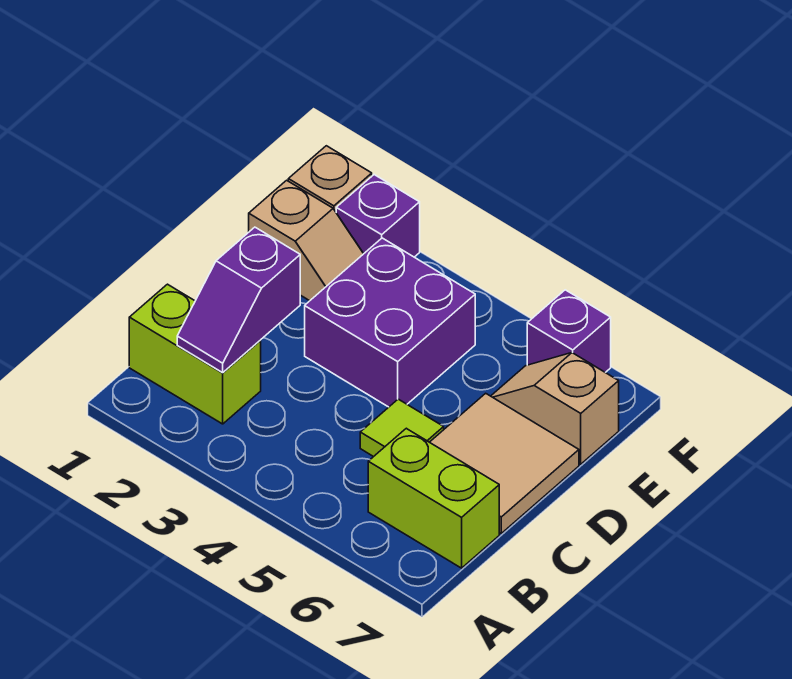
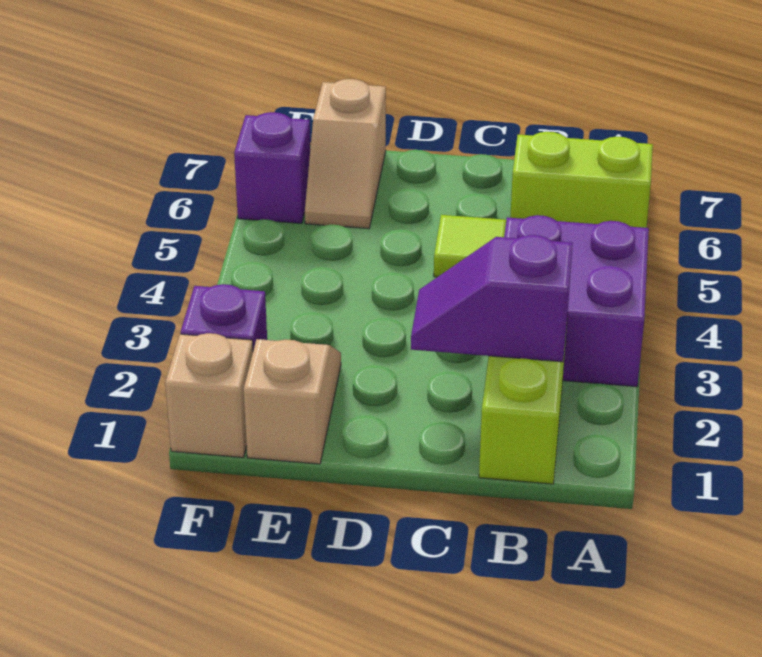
purple 1x2 slope [177,227,300,373] -> purple 1x2 slope turned to [411,235,573,362]
lime 1x2 brick [368,428,499,568] -> lime 1x2 brick turned to [510,132,653,228]
tan 2x2 tile [430,393,579,533] -> none
purple 2x2 brick [305,238,475,407] -> purple 2x2 brick moved to [504,215,649,387]

